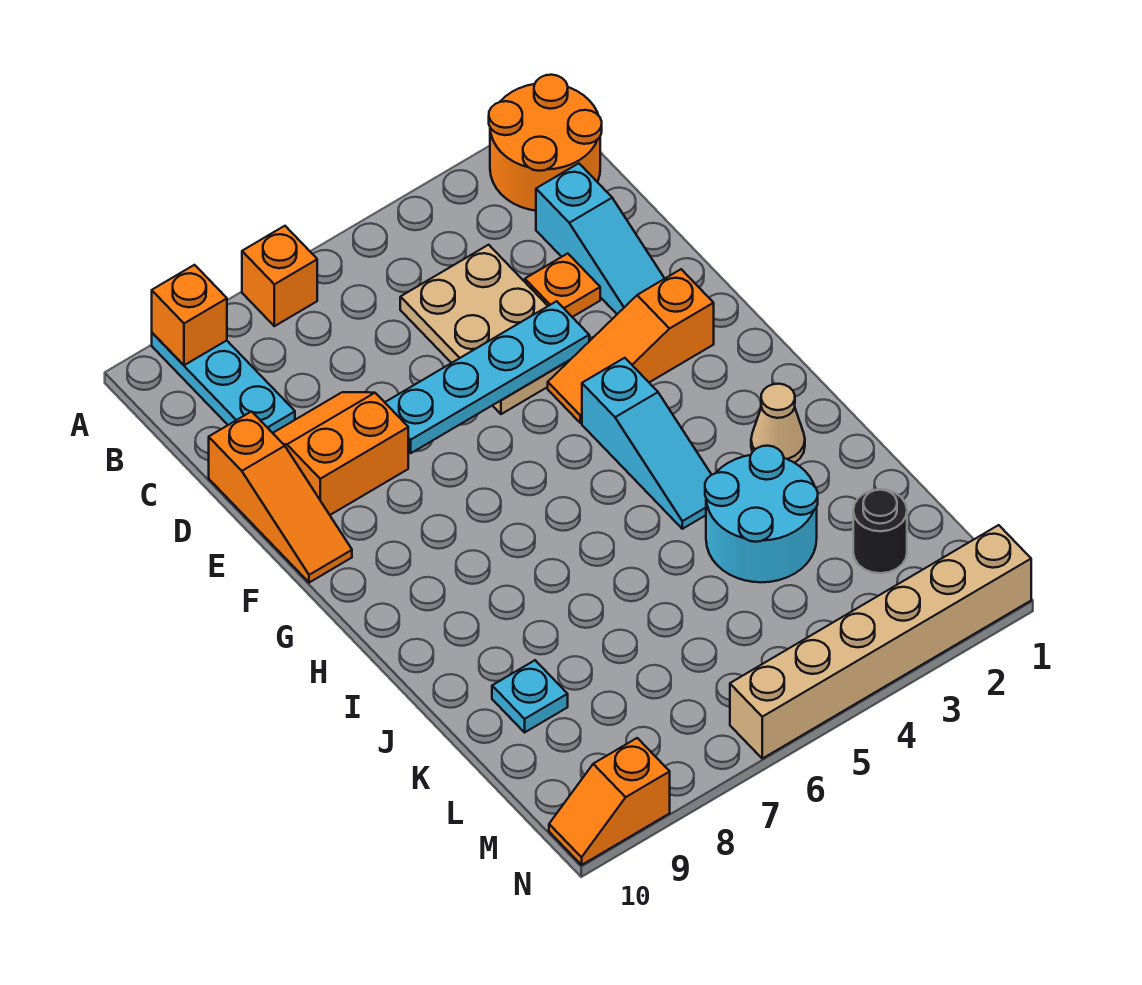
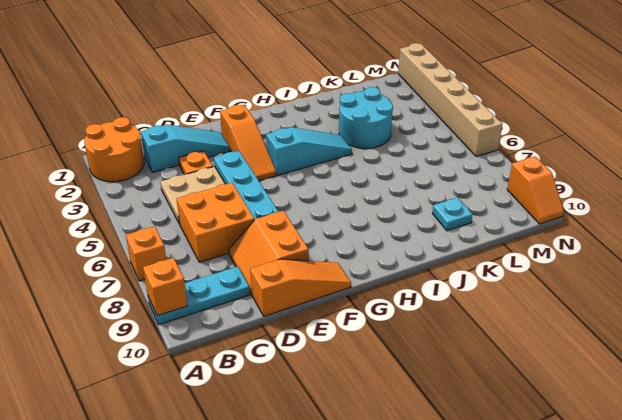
none -> orange 2x2 brick [177,183,254,262]
tan 1x1 cone [751,384,805,463] -> none
black 1x1 round brick [853,489,907,573] -> none

